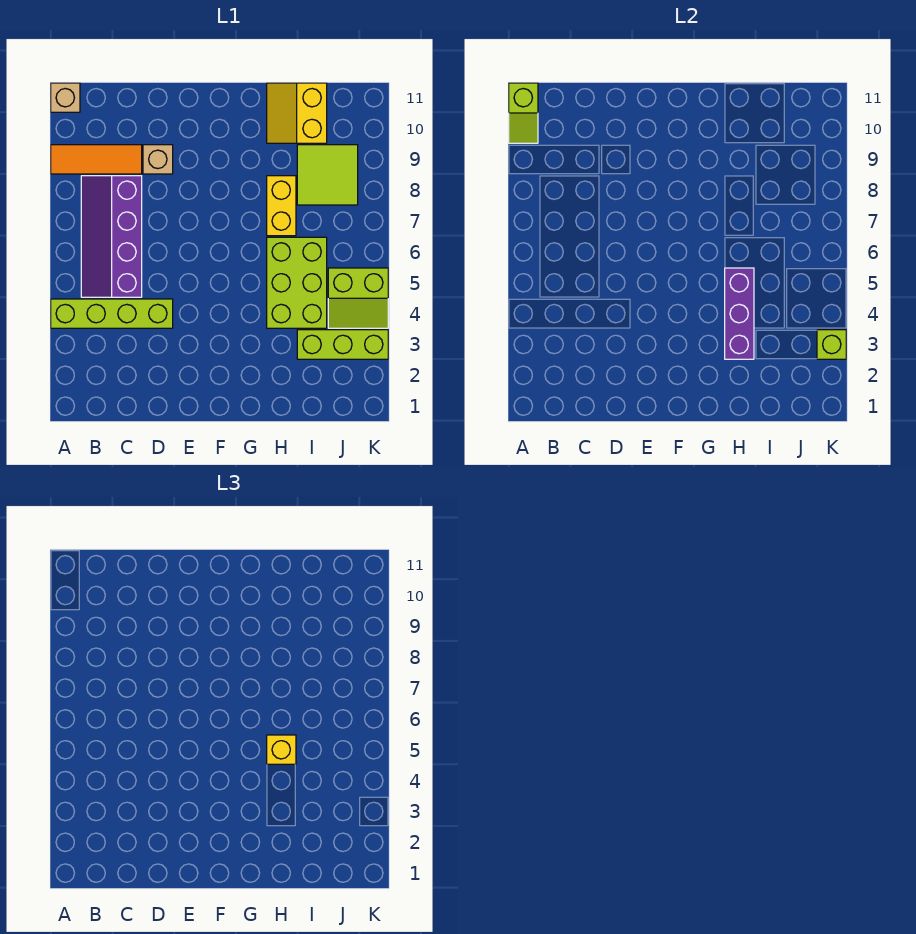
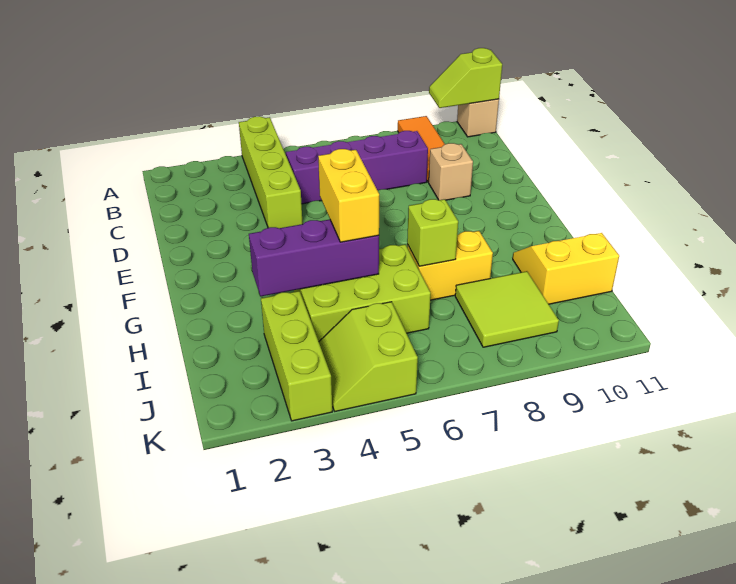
yellow 1x1 brick [267,735,296,764] -> yellow 1x2 brick [318,149,379,242]
lime 1x1 brick [817,330,846,359] -> lime 1x1 brick moved to [407,199,458,266]

